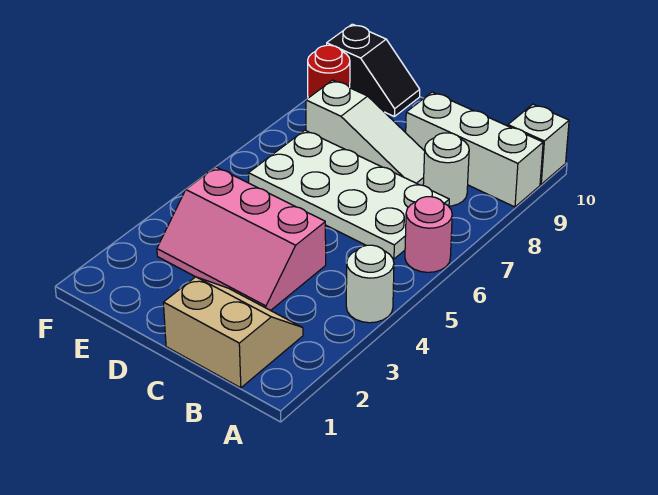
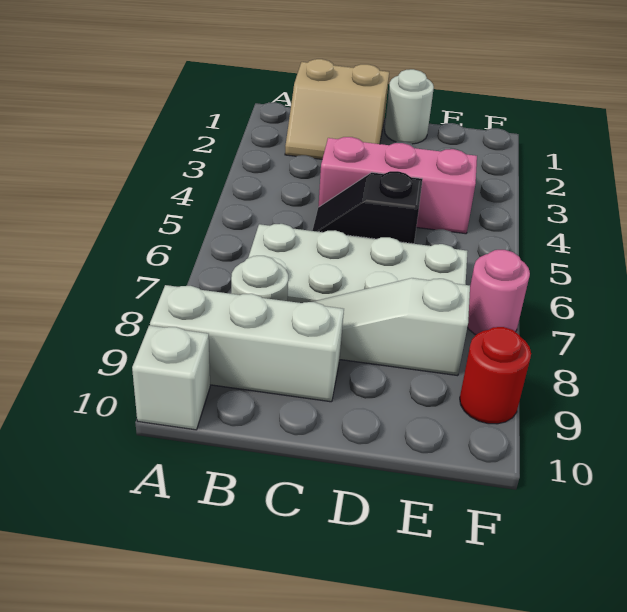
white 1x1 round brick [346,245,394,323] -> white 1x1 round brick moved to [385,69,434,144]
pink 1x1 round brick [405,197,452,272] -> pink 1x1 round brick moved to [467,250,530,335]
black 1x2 slope [327,24,420,116] -> black 1x2 slope moved to [312,171,423,244]

